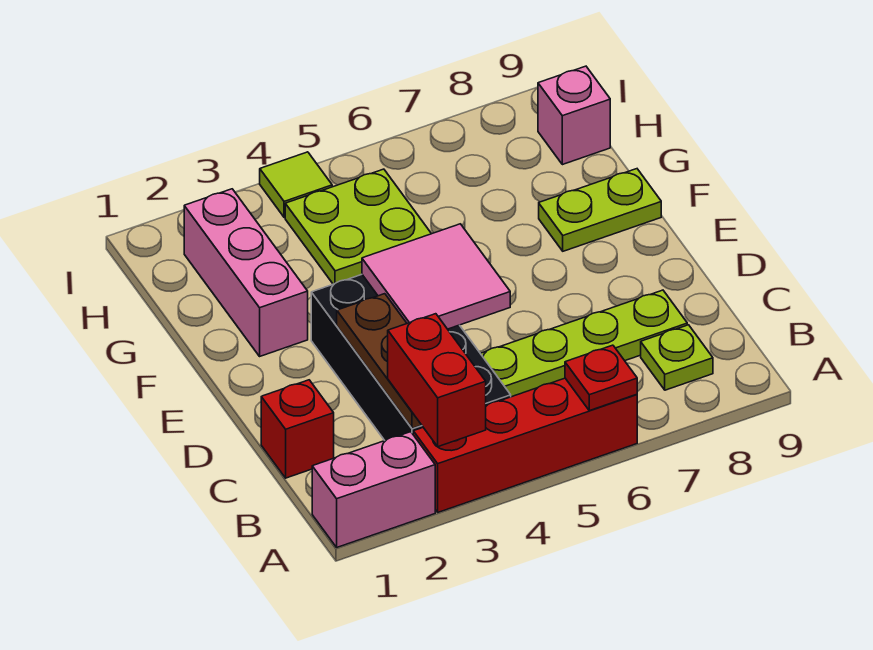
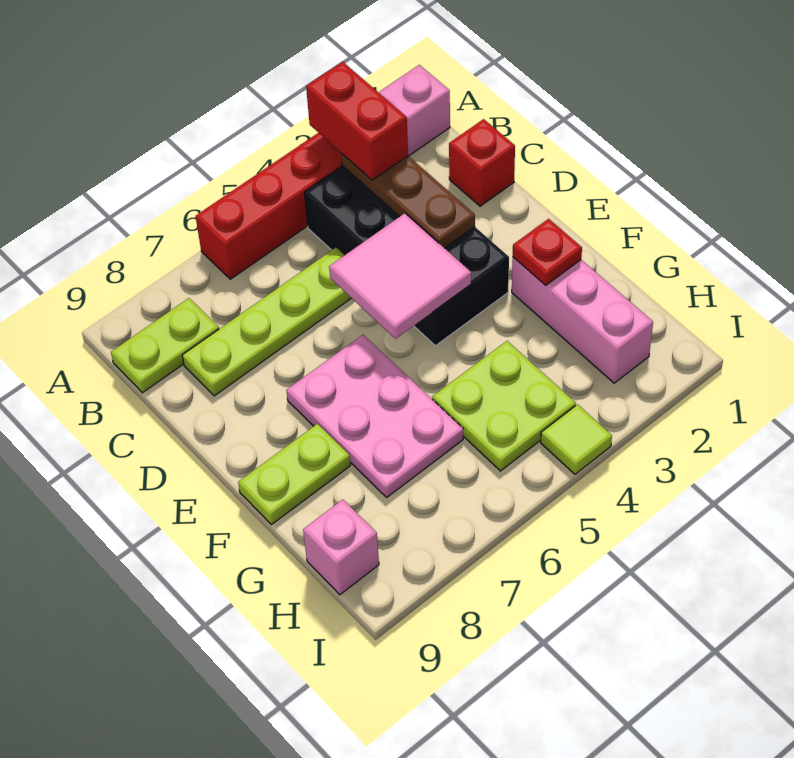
red 1x1 plate [565,345,637,411] -> red 1x1 plate moved to [513,219,582,285]
lime 1x1 plate [641,325,713,390] -> lime 1x2 plate [111,298,219,393]
none -> pink 2x3 plate [286,335,463,497]

